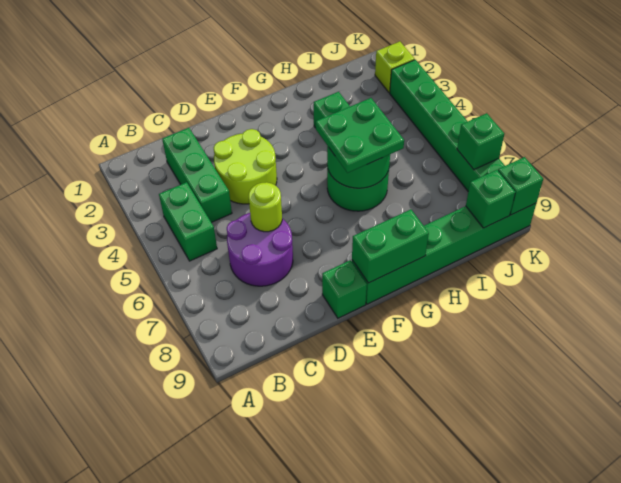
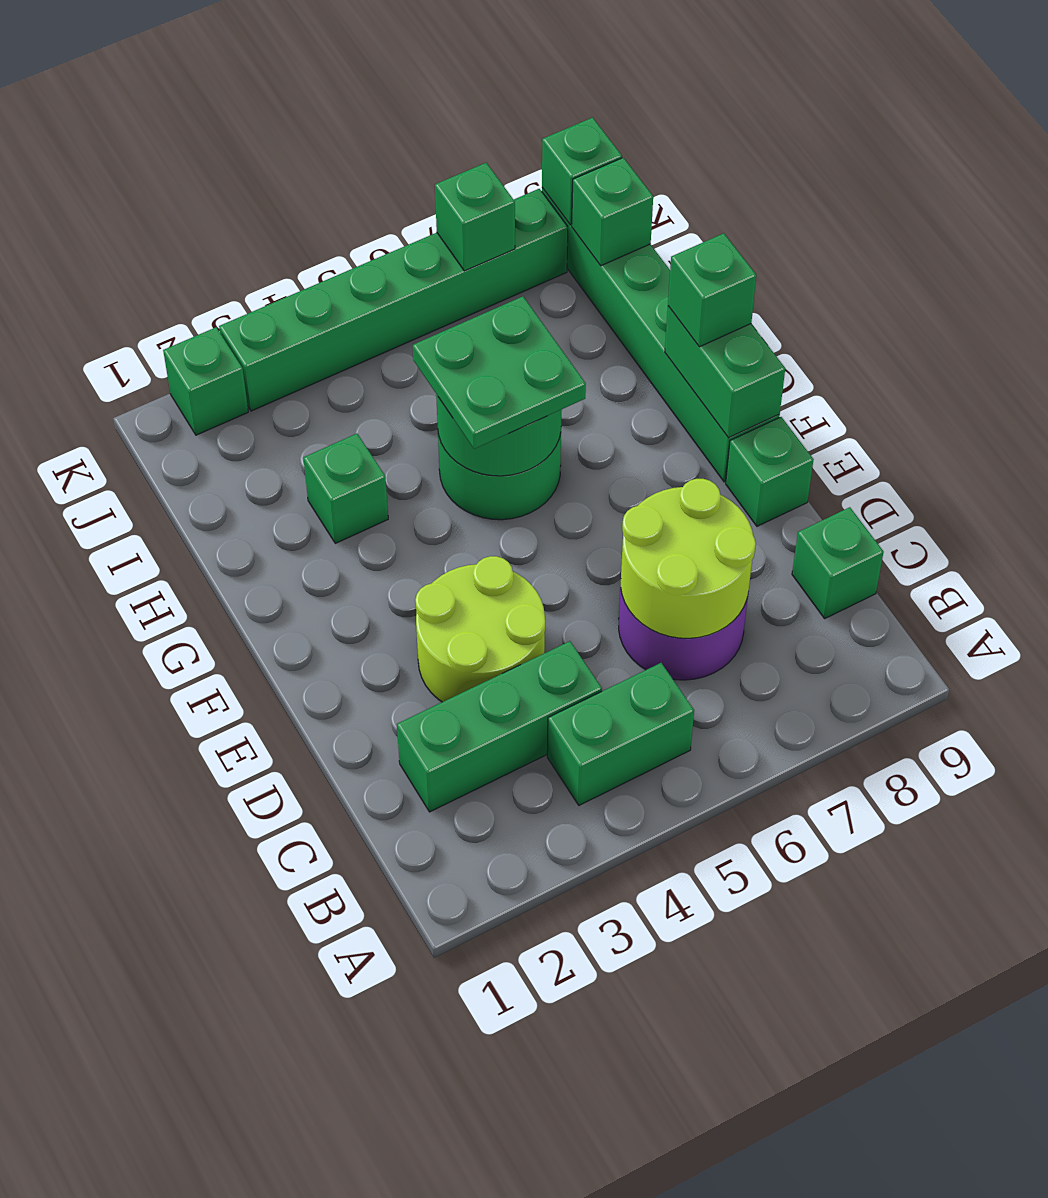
none -> green 1x1 brick [792,507,884,618]
lime 1x1 round brick [249,182,282,232] -> lime 2x2 round brick [621,479,756,638]
none -> green 1x1 brick [668,233,756,347]
lime 1x1 brick [375,42,415,93] -> green 1x1 brick [163,327,248,435]

